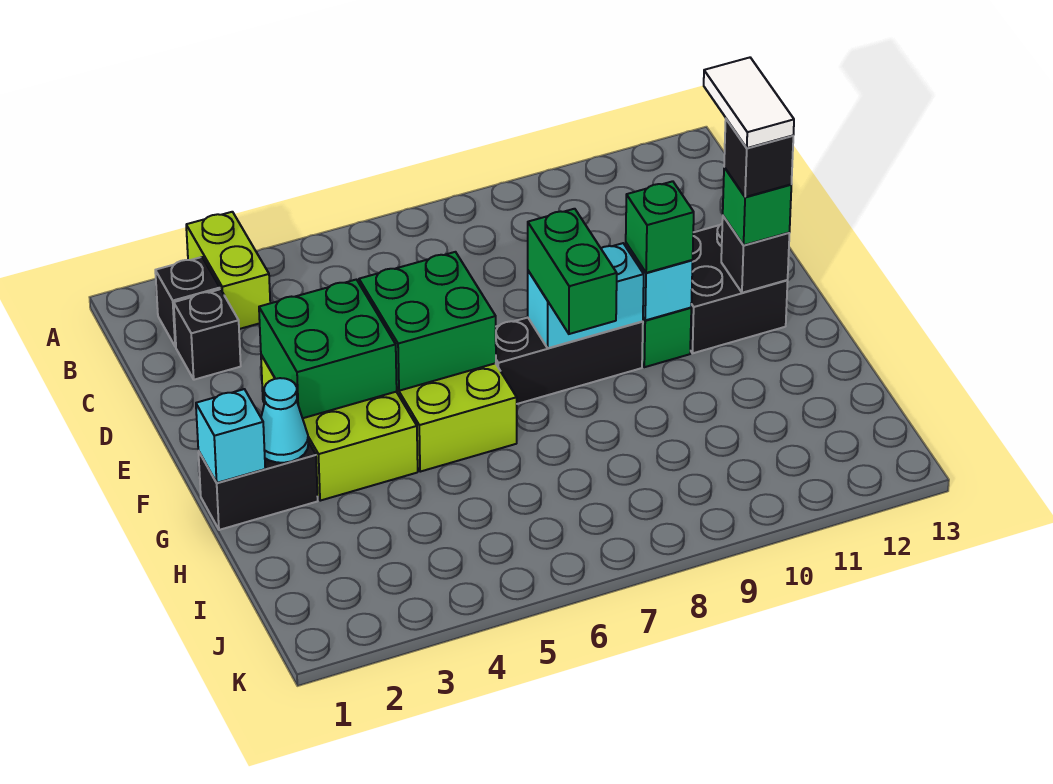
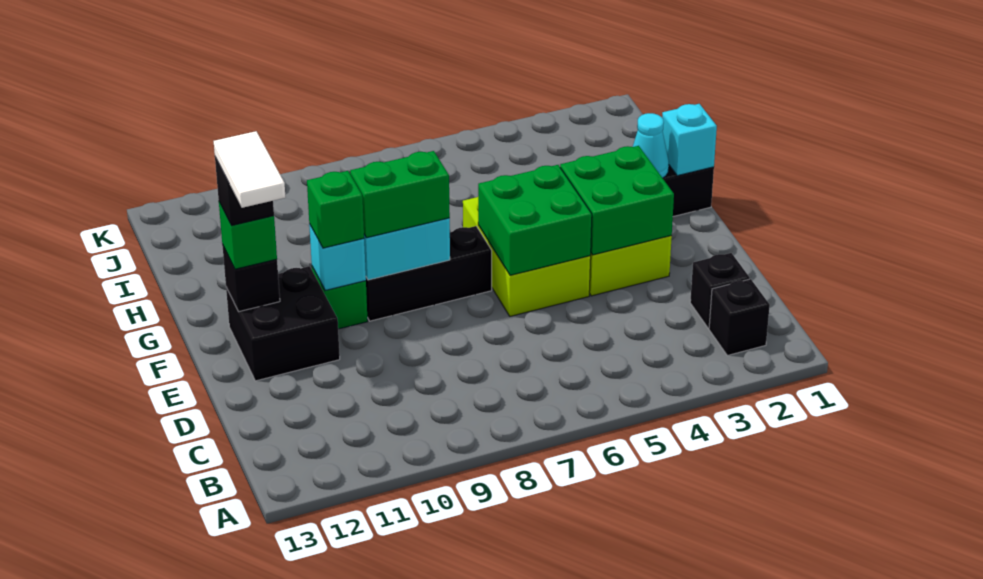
lime 1x2 brick [186,212,270,329] -> none
green 1x2 brick [528,209,617,334] -> green 1x2 brick turned to [350,151,450,238]

